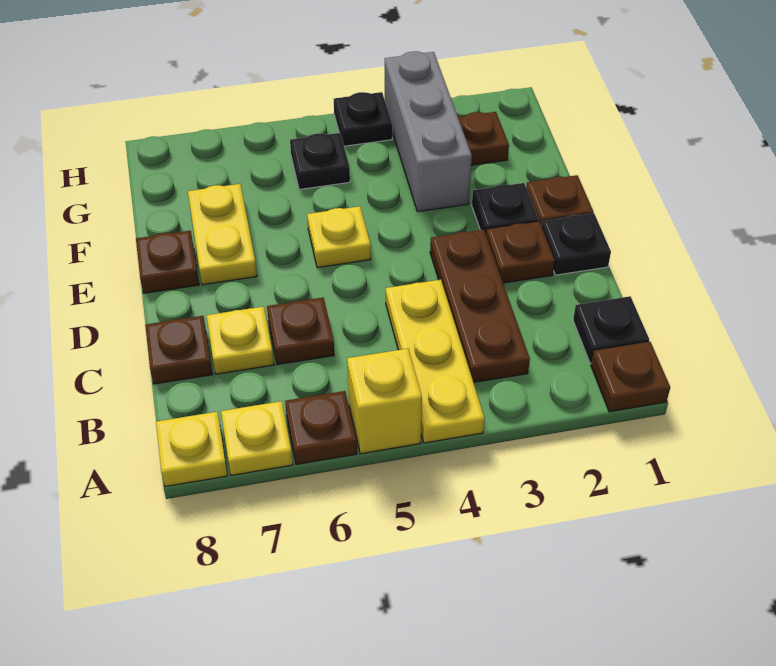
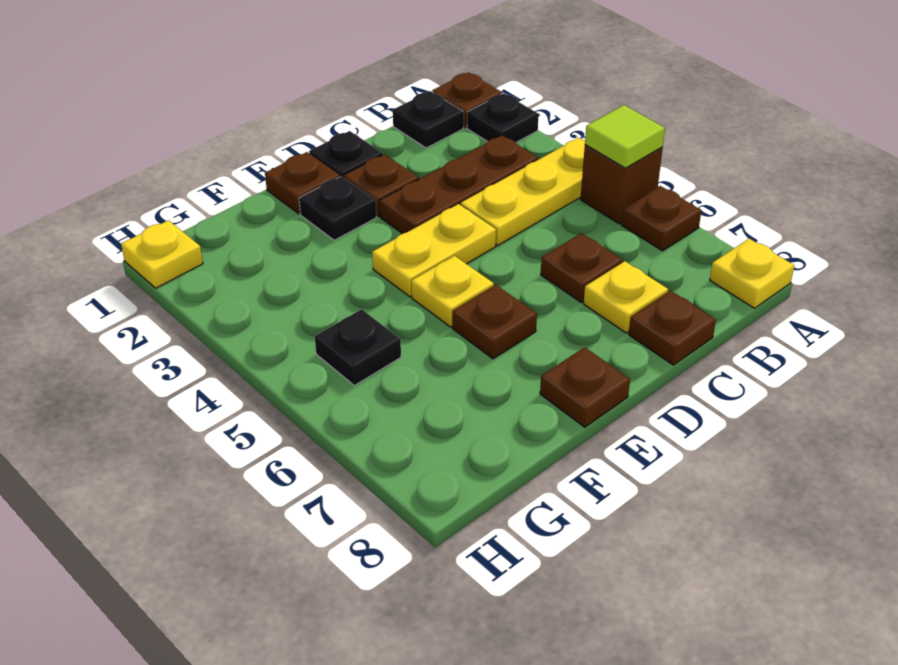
yellow 1x1 brick [347,349,422,454] -> brown 1x1 brick [581,145,663,224]
none -> lime 1x1 tile [585,105,665,168]
yellow 1x1 plate [221,401,293,475] -> yellow 1x1 plate moved to [121,220,203,288]
yellow 1x2 plate [188,184,257,285] -> yellow 1x2 plate moved to [372,204,496,297]
grey 1x3 brick [385,51,472,212] -> none
brown 1x1 plate [458,112,509,165] -> brown 1x1 plate moved to [452,285,537,359]
black 1x1 plate [334,92,392,146] -> black 1x1 plate moved to [467,93,539,142]

